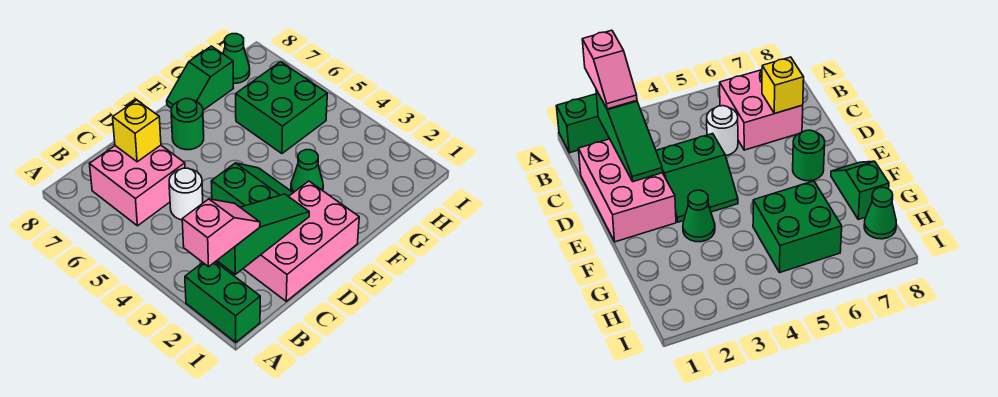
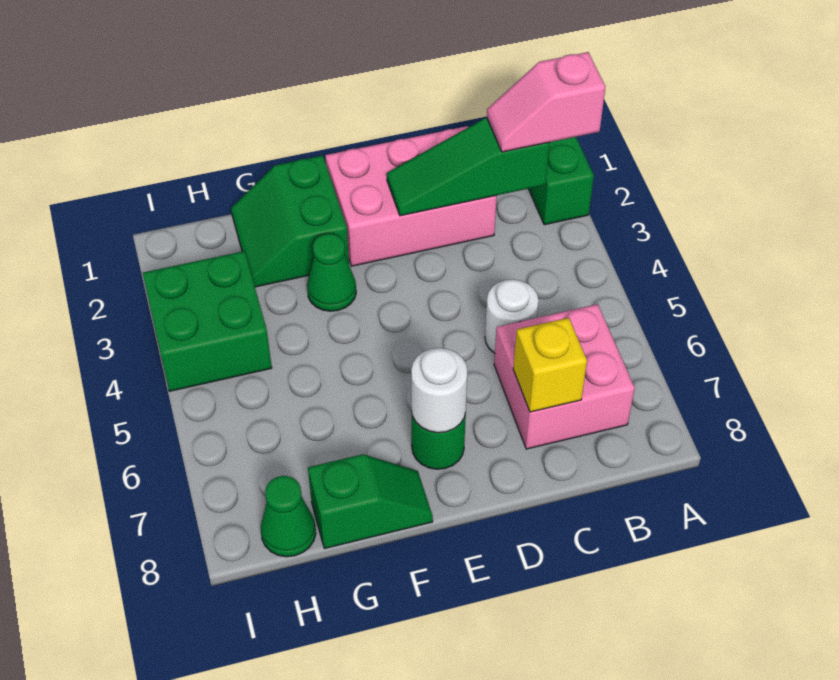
green 2x2 slope [211,163,293,207] -> green 2x2 slope moved to [231,156,349,287]
none -> white 1x1 round brick [411,348,467,433]
green 2x2 brick [236,62,327,154] -> green 2x2 brick moved to [143,251,272,391]

